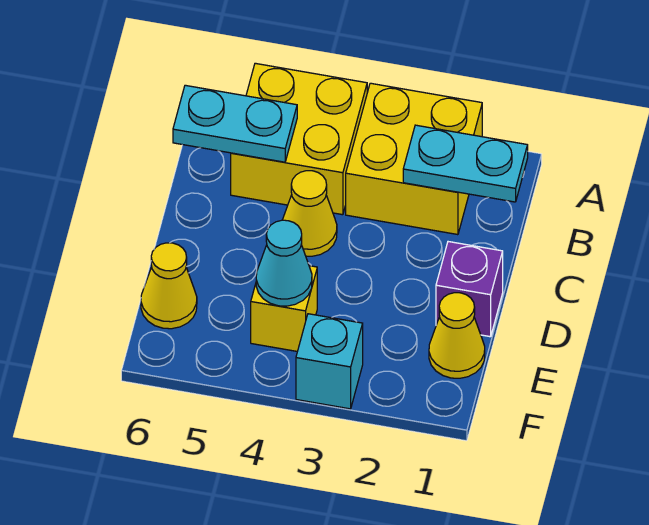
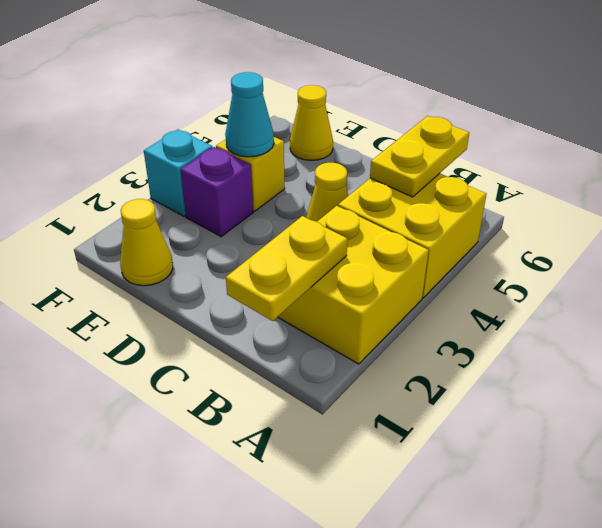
cyan 1x2 plate [403,125,528,202] -> yellow 1x2 plate [226,216,347,321]
cyan 1x2 plate [173,85,297,162] -> yellow 1x2 plate [370,116,469,197]
purple 1x1 brick [436,242,503,337] -> purple 1x1 brick moved to [180,147,253,236]

